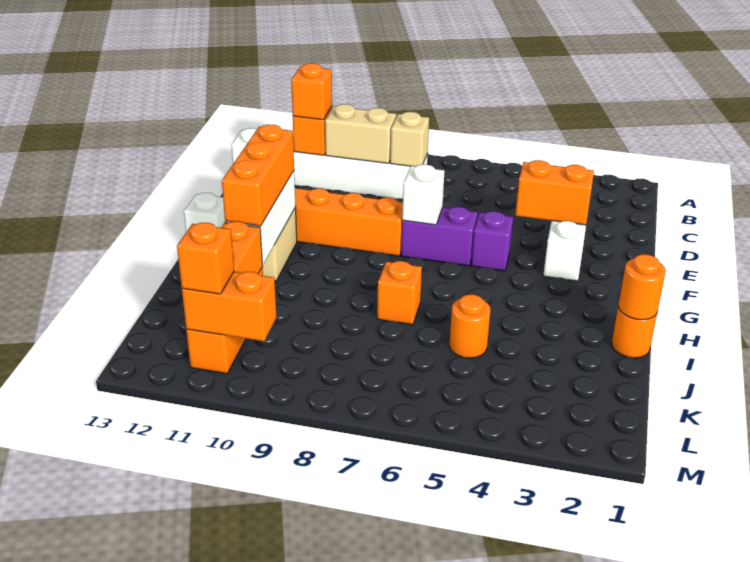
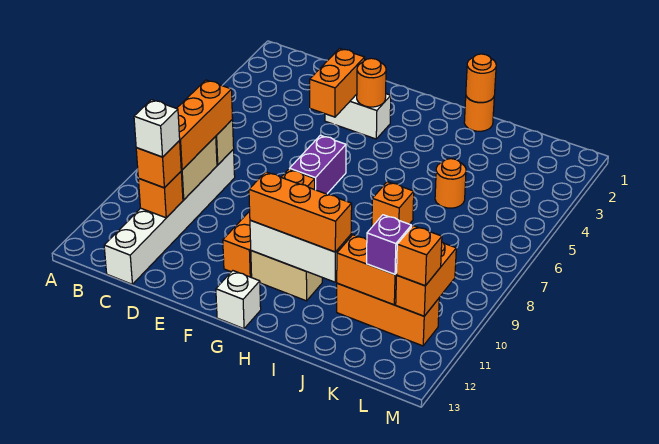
none -> orange 1x3 brick [177,80,233,170]
none -> orange 1x1 round brick [357,58,386,107]
purple 1x1 brick [471,211,513,271] -> purple 1x1 brick moved to [367,215,411,274]
white 1x1 brick [402,164,445,225] -> white 1x1 brick moved to [134,100,180,157]

